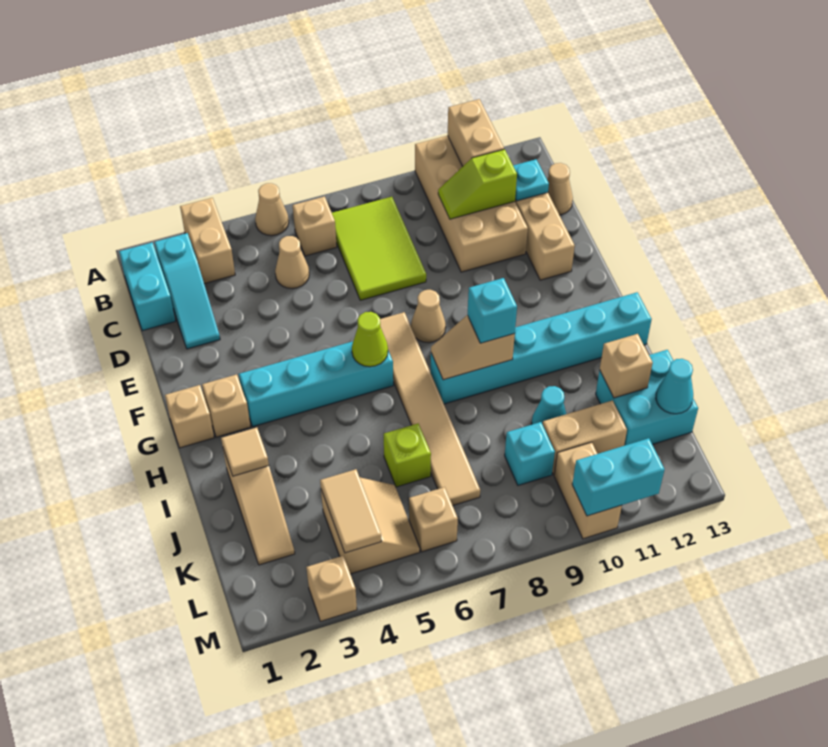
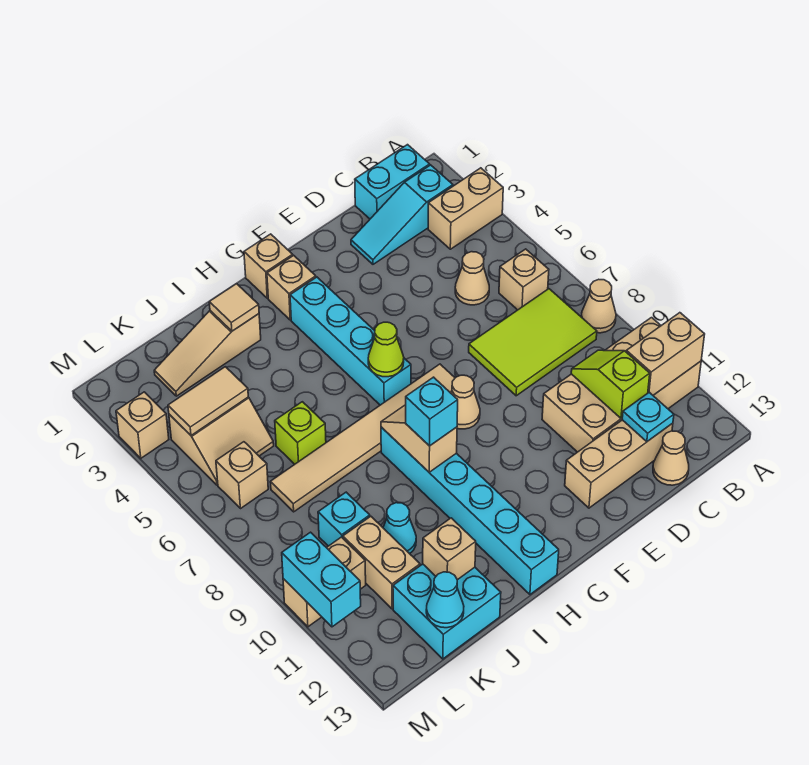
tan 1x1 cone [255,183,289,236] -> tan 1x1 cone moved to [582,279,616,333]

